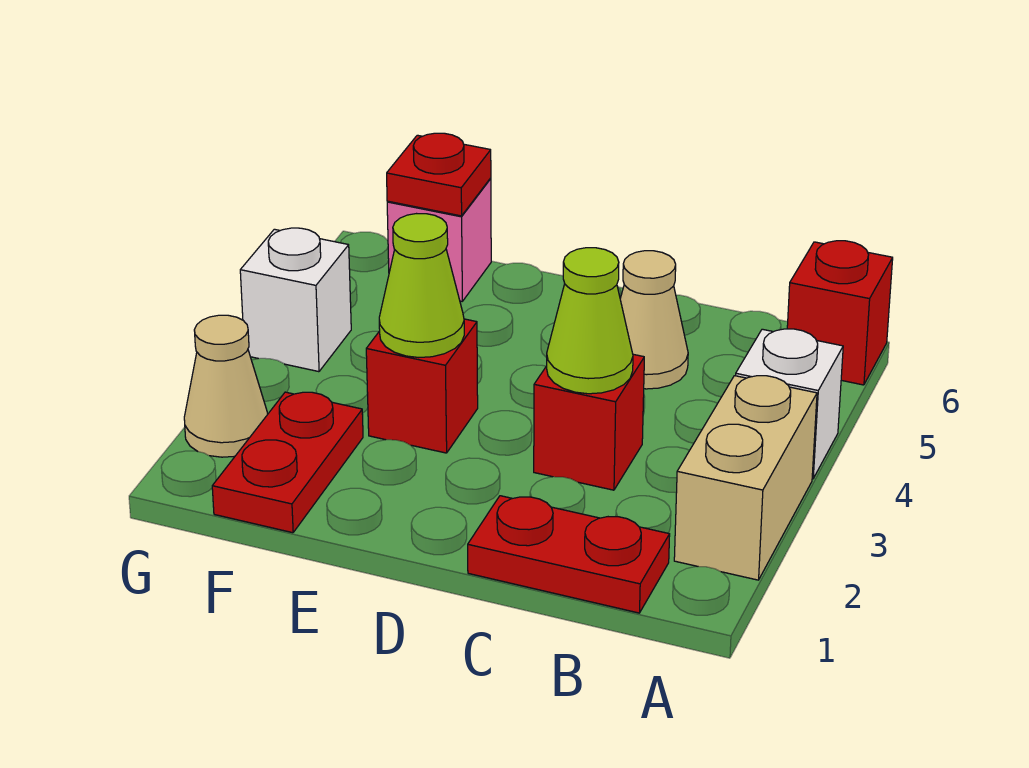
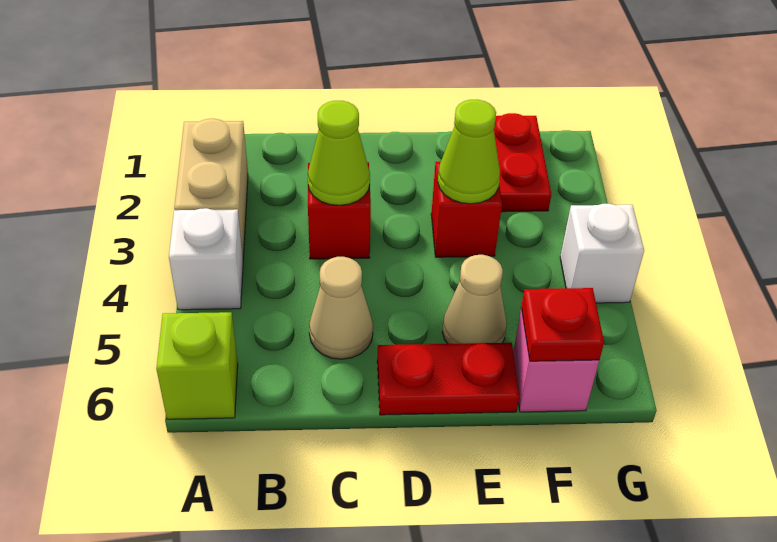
red 1x1 brick [787,241,893,385] -> lime 1x1 brick [156,312,238,419]
red 1x2 plate [468,496,670,613] -> red 1x2 plate moved to [377,343,519,415]
tan 1x1 cone [184,315,268,457] -> tan 1x1 cone moved to [442,255,506,344]

